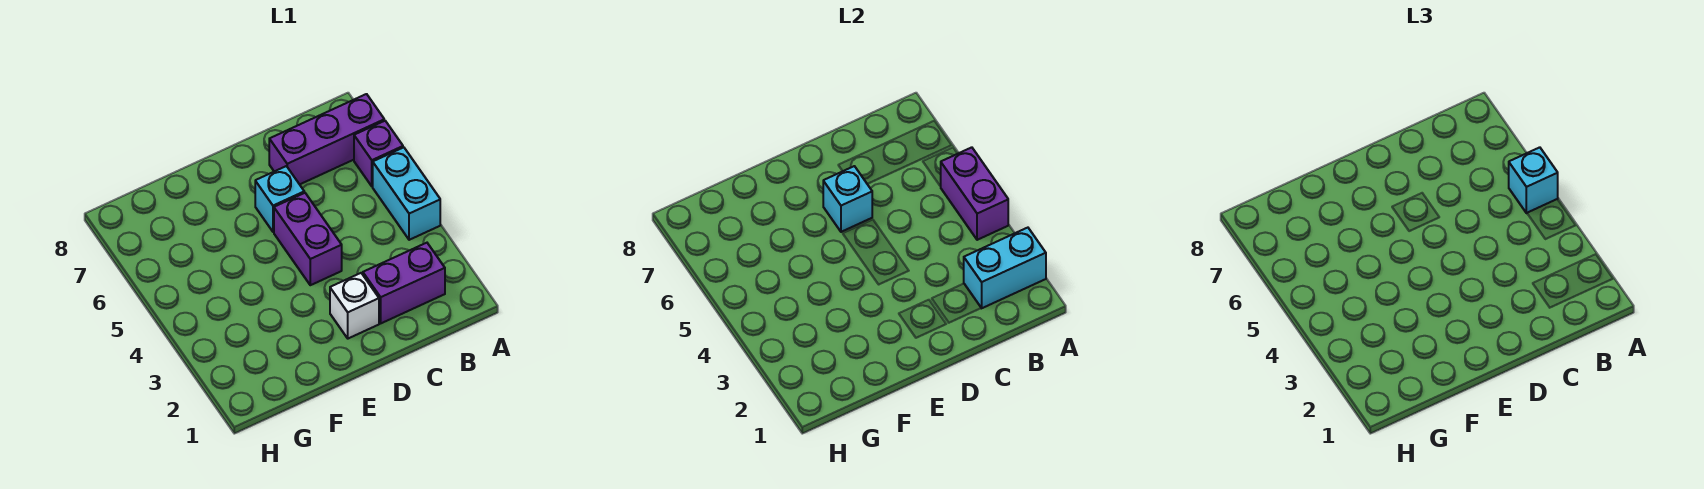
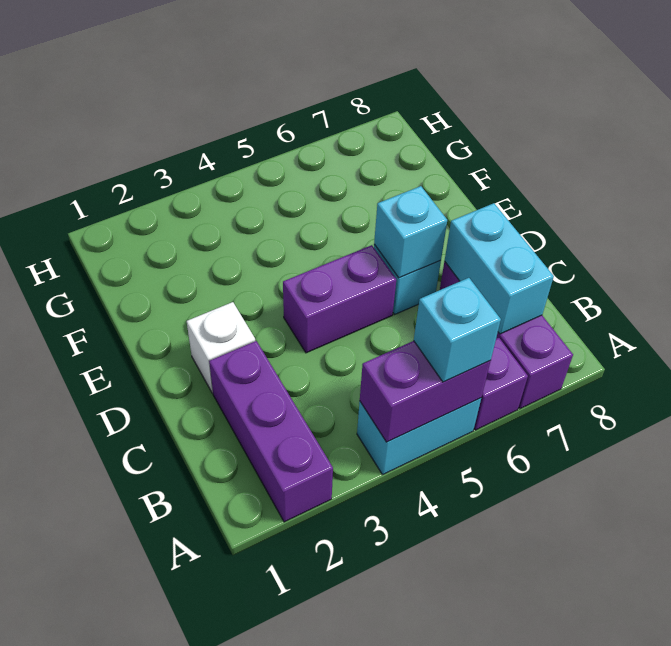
cyan 1x2 brick [964,228,1046,308] -> cyan 1x2 brick moved to [445,203,554,334]
purple 1x2 brick [363,243,445,323] -> purple 1x3 brick [209,341,333,522]

